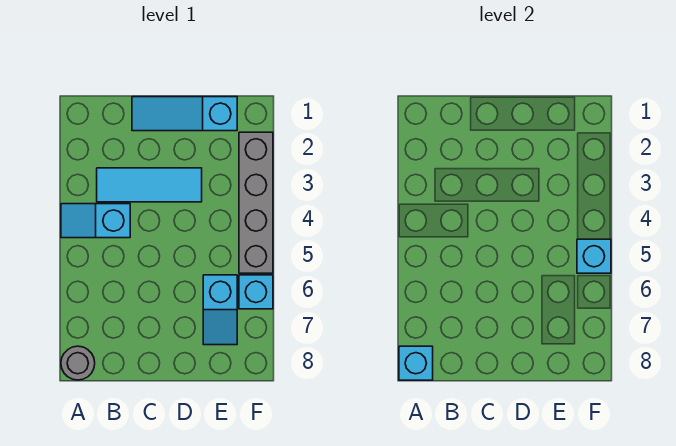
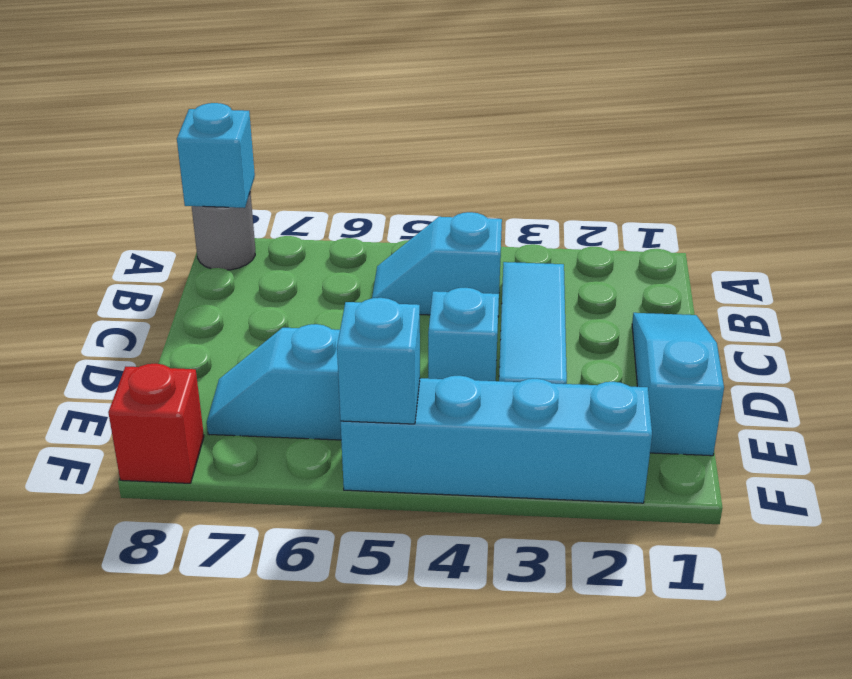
cyan 1x2 slope [61,204,130,238] -> cyan 1x2 slope turned to [372,212,502,315]
grey 1x4 brick [239,132,273,273] -> cyan 1x4 brick [341,376,652,503]
cyan 1x1 brick [239,275,273,309] -> cyan 1x1 brick moved to [428,287,499,381]
none -> red 1x1 brick [108,364,204,483]

